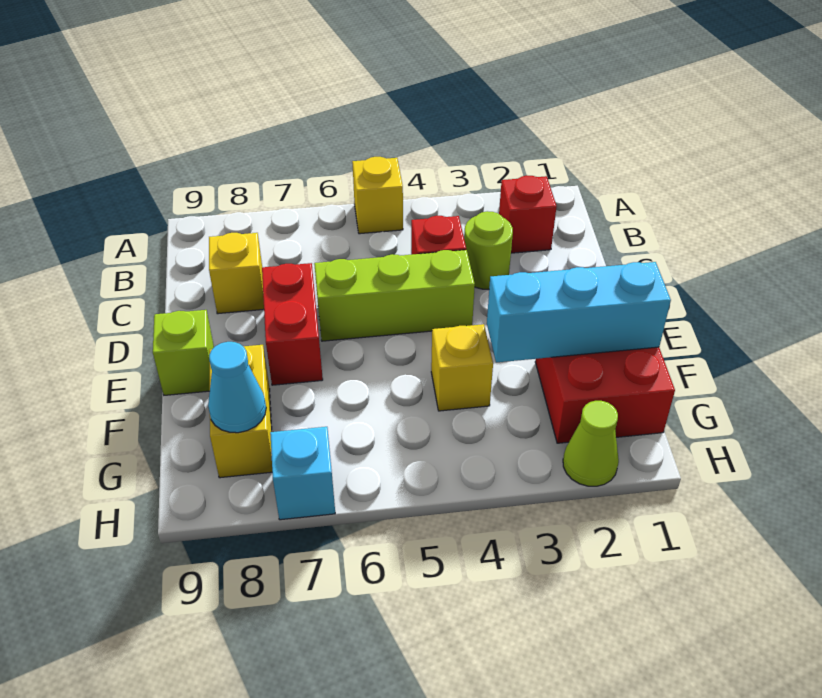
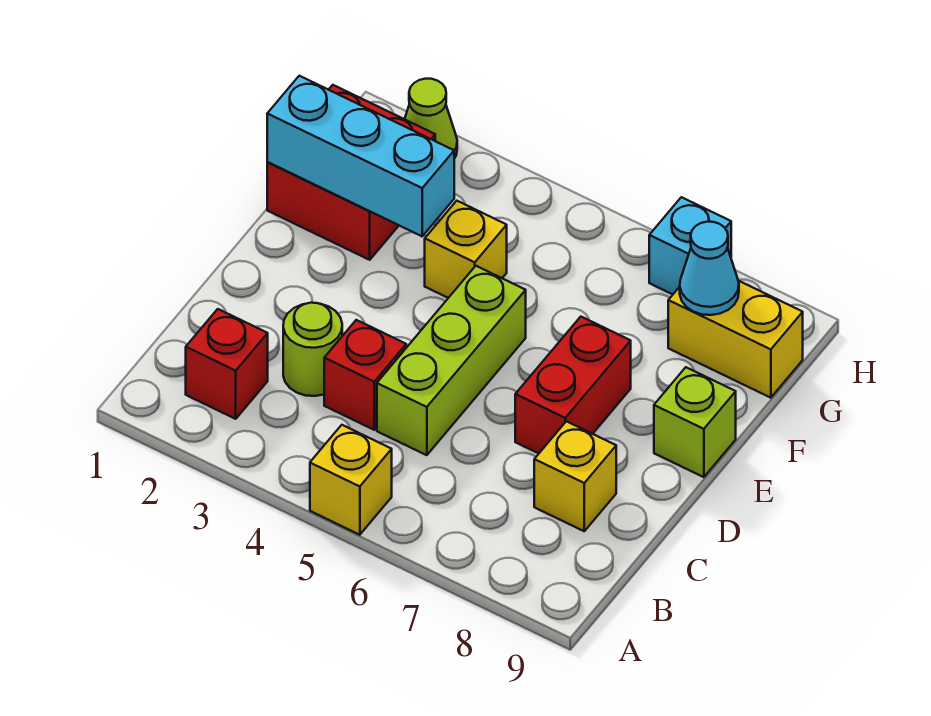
lime 1x3 brick [314,250,475,341] -> lime 1x3 brick turned to [377,266,526,455]
yellow 1x2 brick [209,345,272,478] -> yellow 1x2 brick turned to [668,281,803,398]

